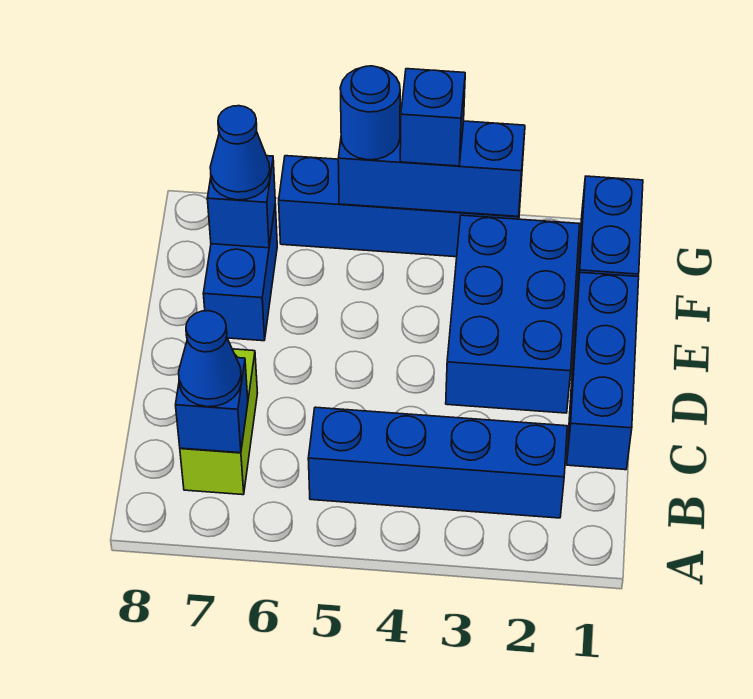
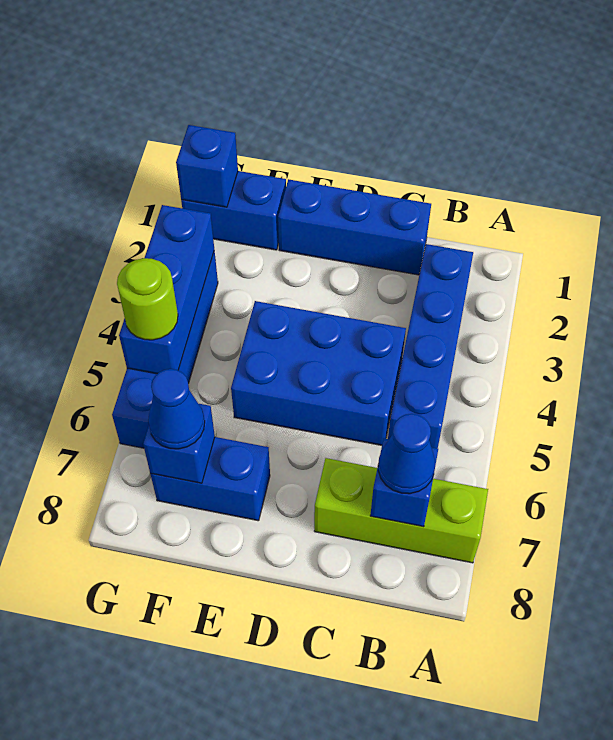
lime 1x2 brick [180,349,257,495] -> lime 1x3 brick [314,458,488,563]
blue 2x3 brick [446,215,580,413] -> blue 2x3 brick moved to [231,301,406,445]
blue 1x1 brick [400,69,465,166] -> blue 1x1 brick moved to [176,125,238,207]
blue 1x1 round brick [340,66,400,160] -> lime 1x1 round brick [117,258,178,340]

